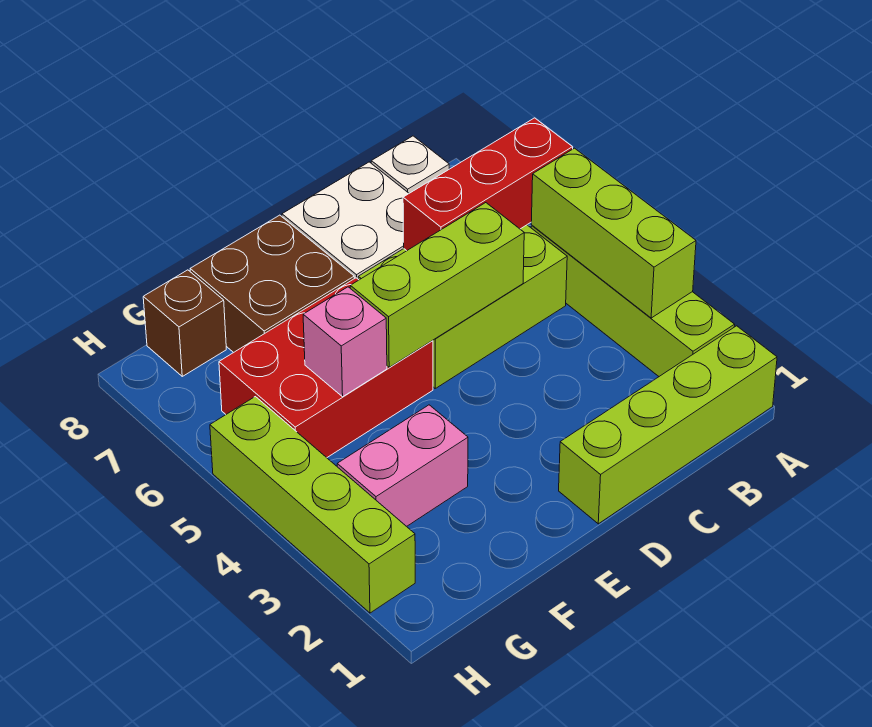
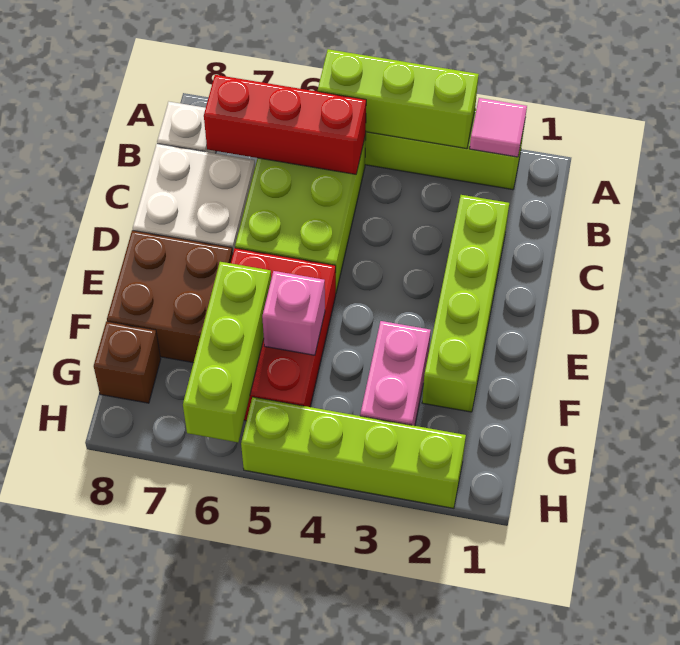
lime 1x4 brick [559,326,777,524] -> lime 1x4 brick moved to [422,195,509,412]
none -> pink 1x1 tile [470,98,527,157]
red 1x3 brick [403,118,573,251] -> red 1x3 brick turned to [204,75,366,174]
lime 1x3 brick [350,203,524,367] -> lime 1x3 brick moved to [183,262,271,442]

